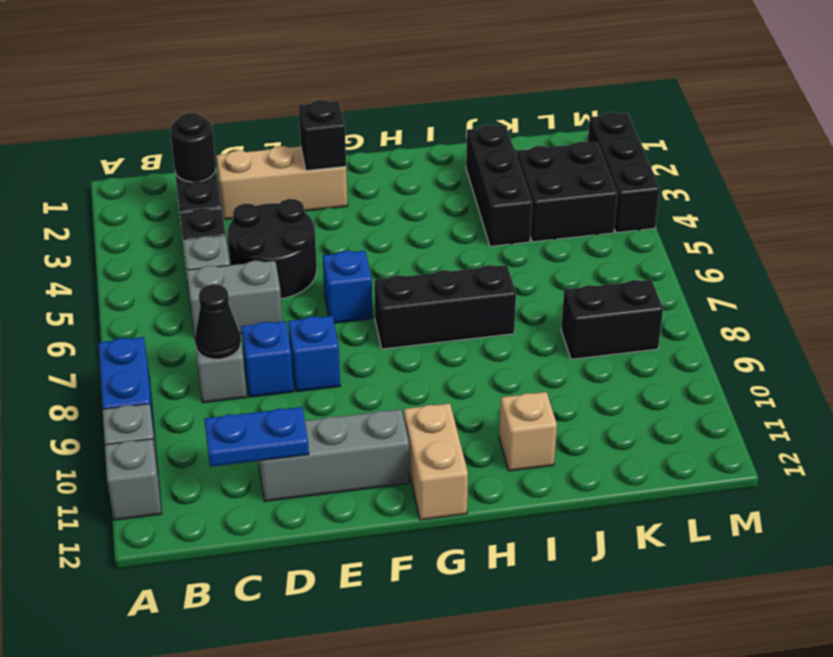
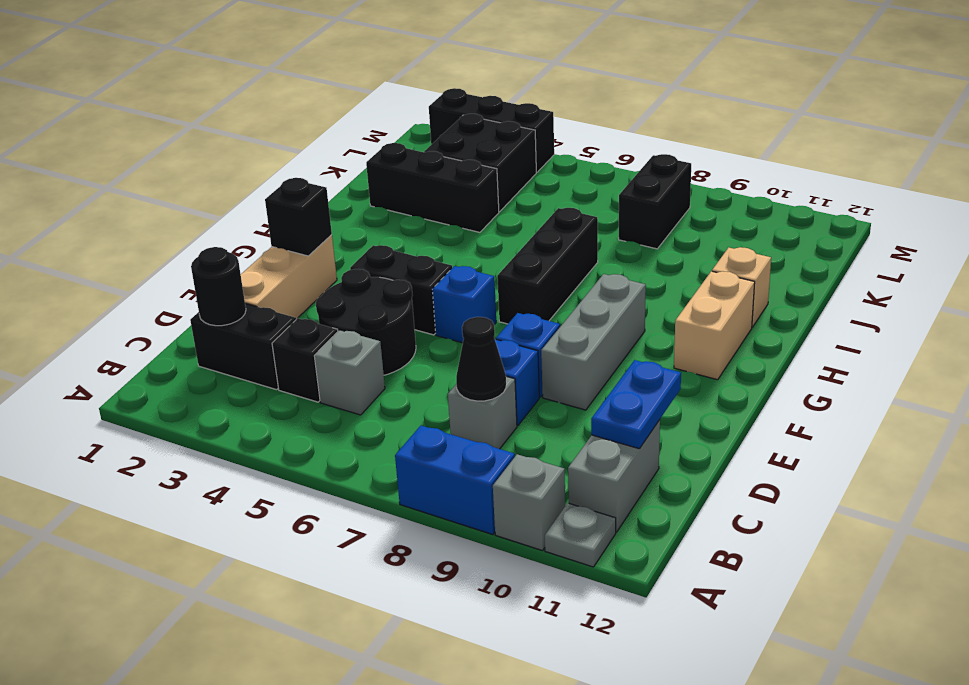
grey 1x1 brick [105,439,162,520] -> grey 1x1 plate [545,503,616,567]
grey 1x2 brick [186,260,282,339] -> grey 1x2 brick moved to [568,420,660,532]
grey 1x3 brick [259,409,409,501] -> grey 1x3 brick moved to [541,274,646,410]
none -> black 1x2 brick [350,245,452,335]
tan 1x2 brick [404,403,468,520] -> tan 1x2 brick turned to [674,271,755,380]

